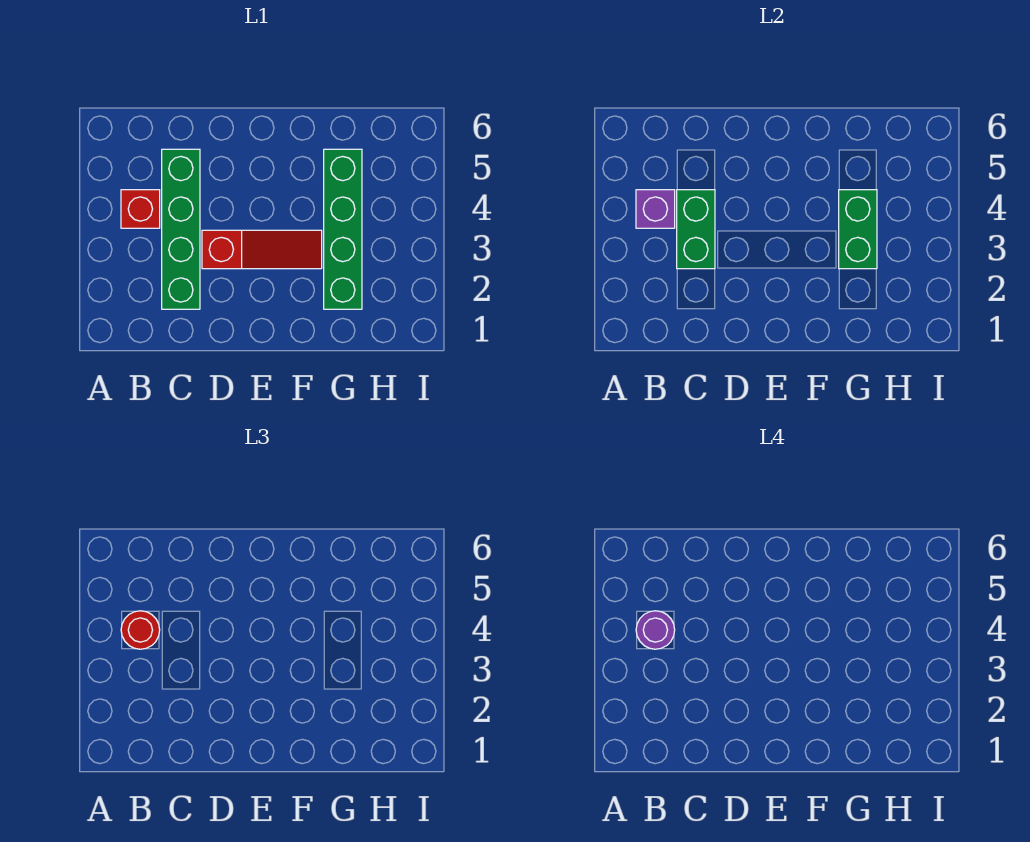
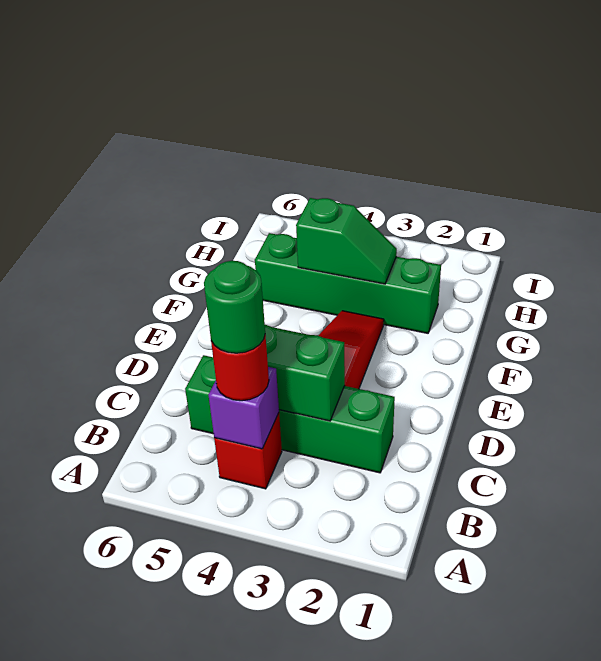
purple 1x1 round brick [636,611,675,649] -> green 1x1 round brick [204,261,265,353]
green 1x2 brick [839,190,877,269] -> green 1x2 slope [296,198,397,284]

